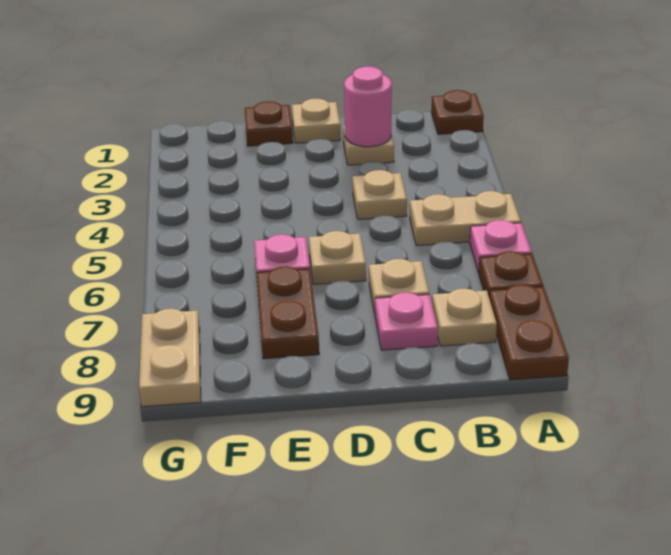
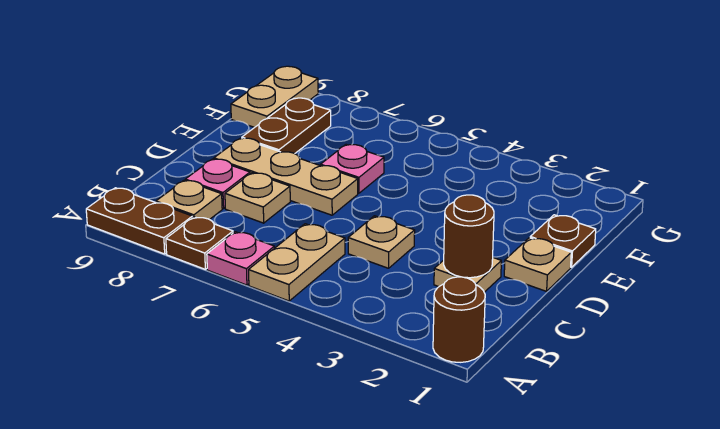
brown 1x1 plate [431,90,484,134] -> brown 1x1 round brick [433,277,485,362]
pink 1x1 round brick [344,67,392,147] -> brown 1x1 round brick [444,195,494,278]
tan 1x1 plate [309,231,366,284] -> tan 1x3 plate [214,138,358,215]
brown 1x2 plate [257,266,319,359] -> brown 1x2 plate turned to [242,98,331,154]
tan 1x2 plate [139,309,201,407] -> tan 1x2 plate turned to [231,66,318,127]

